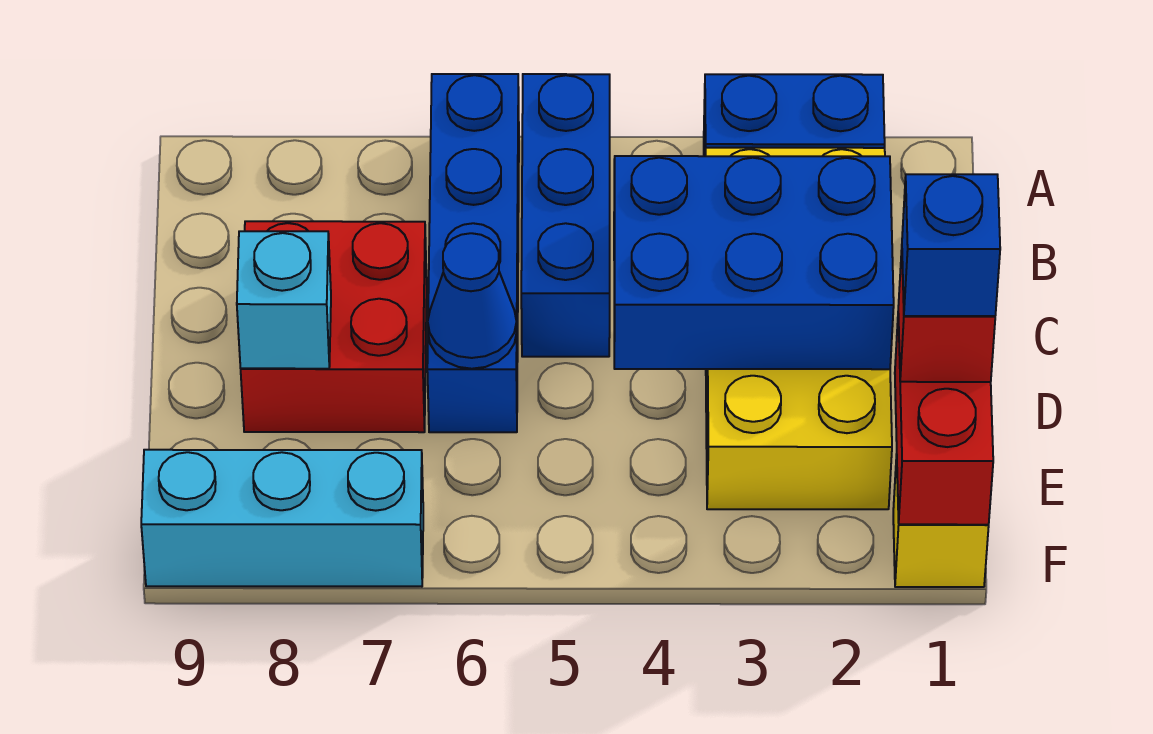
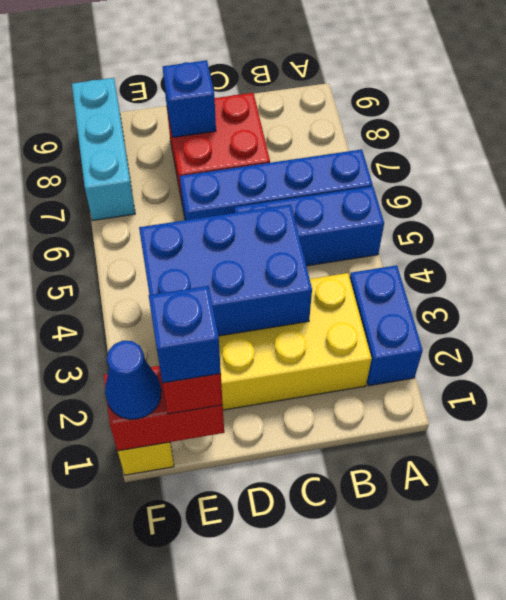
blue 2x3 brick [614,156,894,369] -> blue 2x3 brick turned to [139,205,312,336]
blue 1x1 cone [428,233,517,369] -> blue 1x1 cone moved to [105,341,161,419]
cyan 1x1 brick [237,231,331,369] -> blue 1x1 brick [163,60,216,137]

